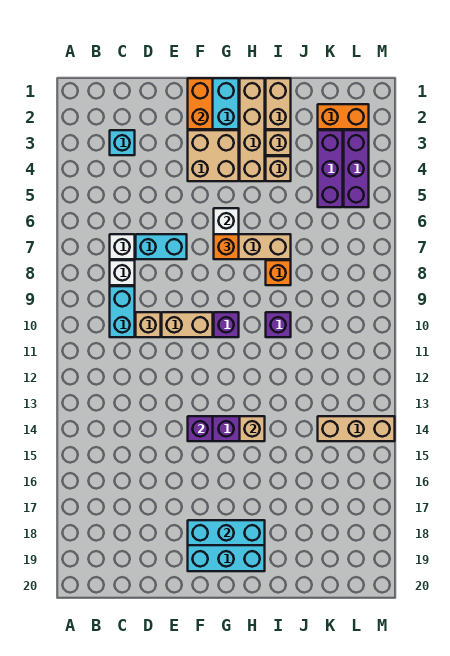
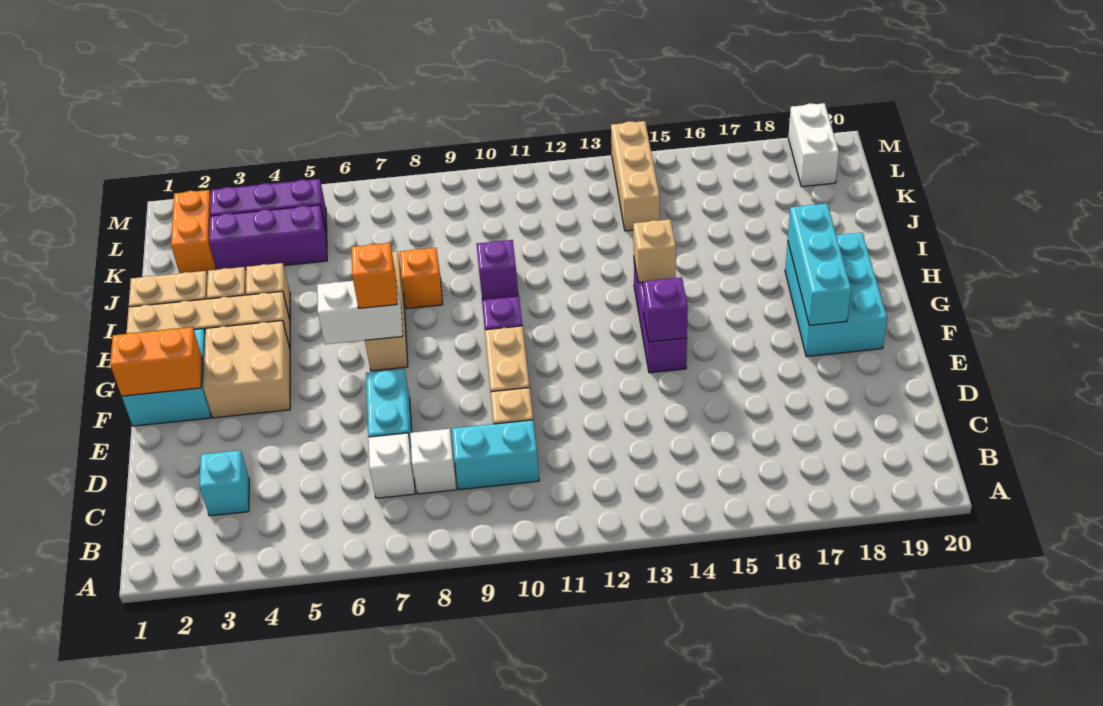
none -> white 1x2 brick [788,103,839,187]

